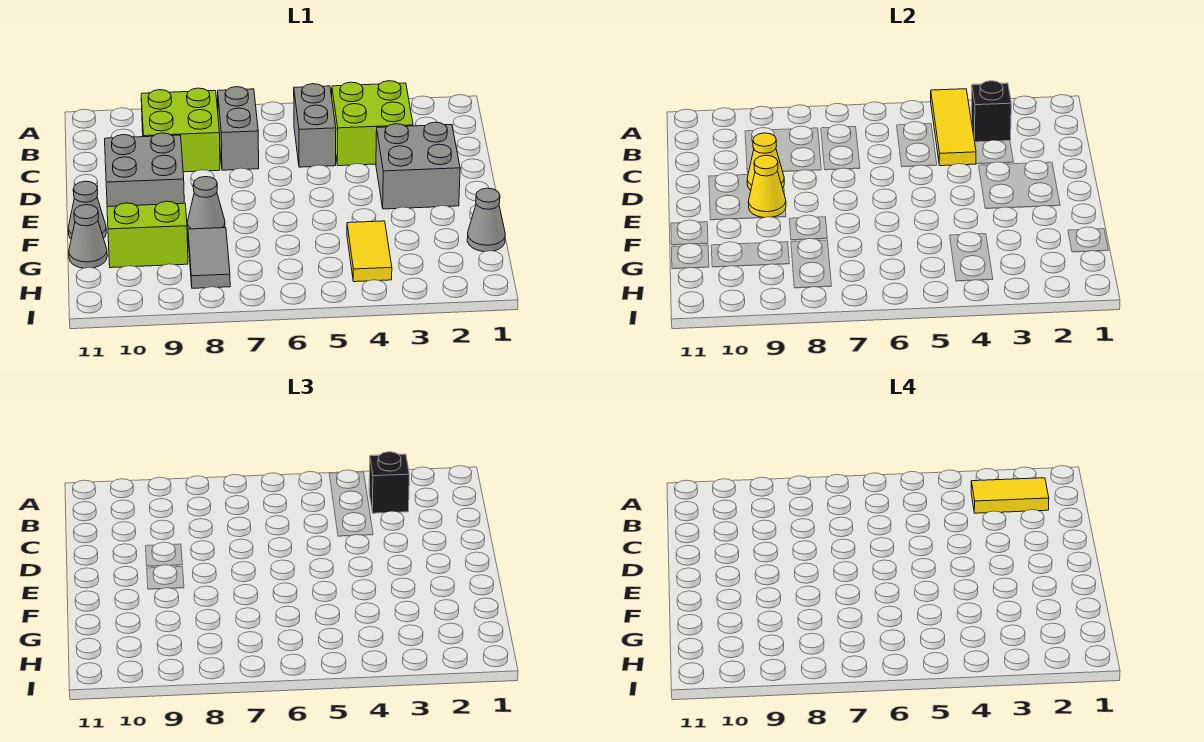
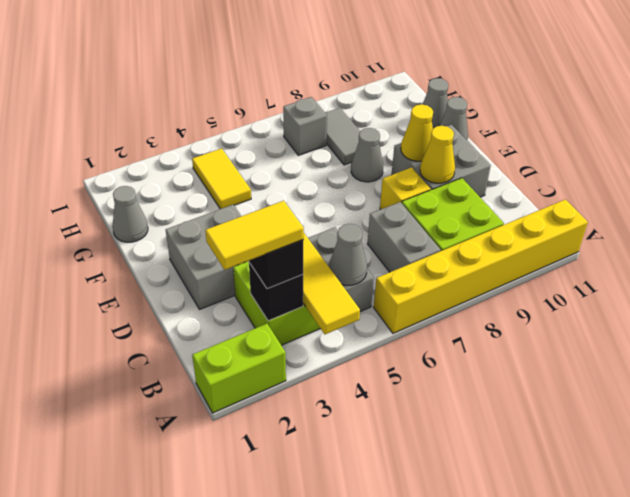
none -> yellow 1x6 brick [374,199,588,333]
none -> grey 1x1 cone [329,224,367,285]
none -> yellow 1x1 brick [380,168,430,210]
lime 1x2 brick [107,201,188,268] -> lime 1x2 brick moved to [192,324,286,413]
none -> grey 1x1 brick [283,97,327,155]

